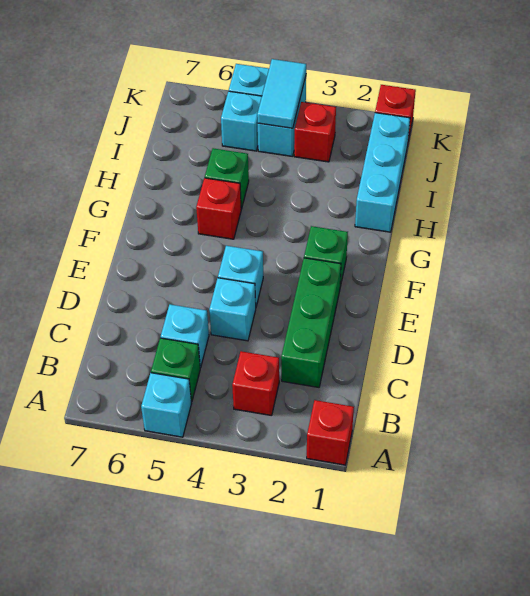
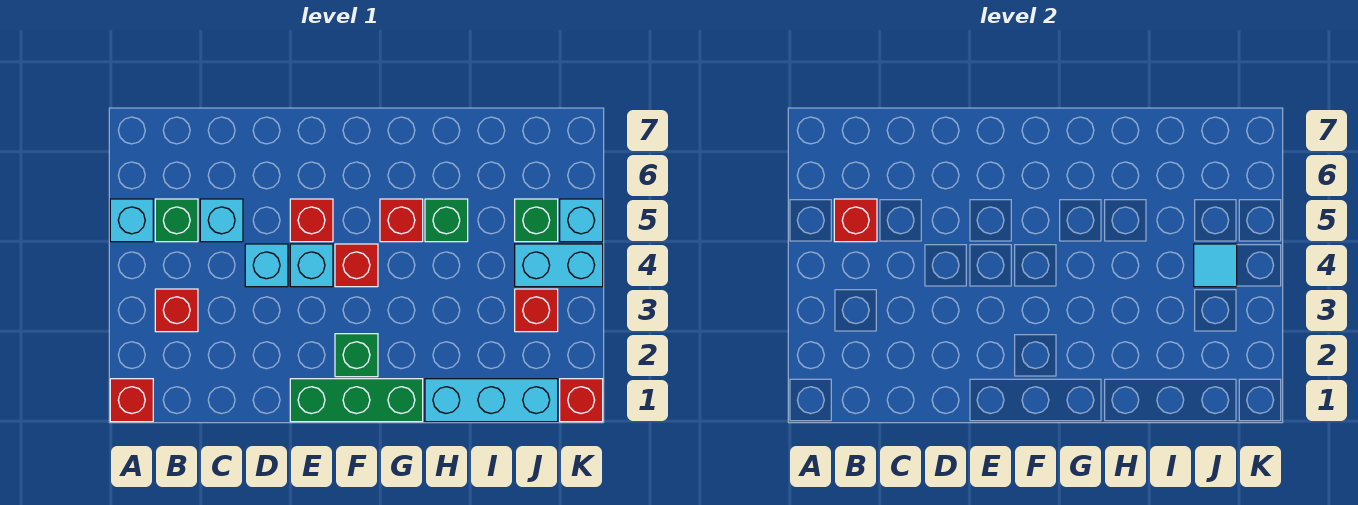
none -> red 1x1 brick [834,199,877,242]
green 1x3 brick [281,258,341,387] -> green 1x3 brick moved to [290,379,423,422]
none -> red 1x1 brick [290,199,333,242]
none -> red 1x1 brick [335,244,378,287]
cyan 1x2 tile [257,59,306,128] -> cyan 1x1 tile [1194,244,1237,287]
cyan 1x1 brick [221,91,262,151] -> green 1x1 brick [515,199,558,242]

